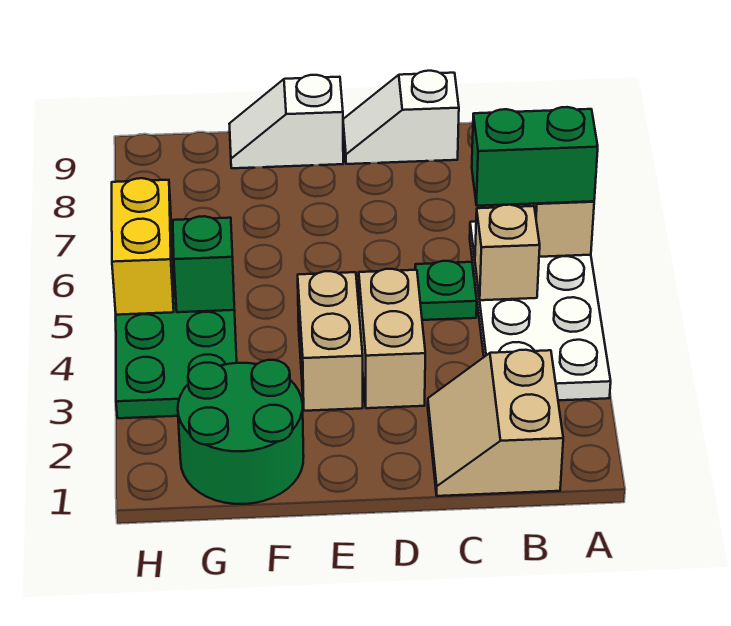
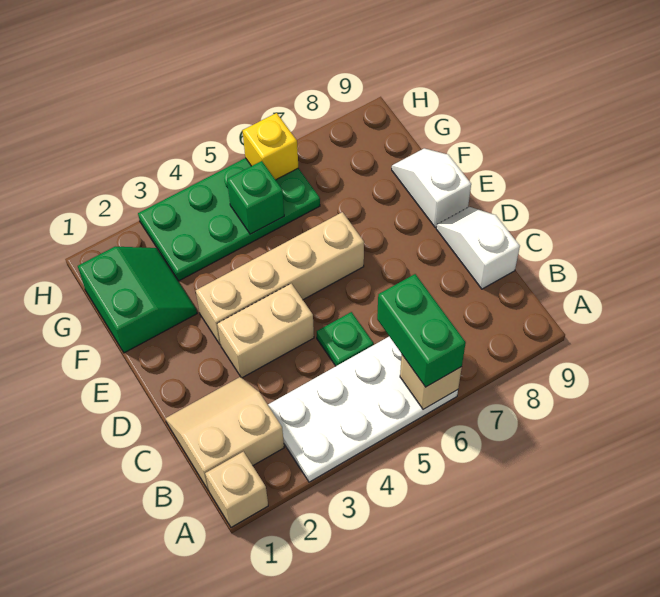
tan 1x1 brick [475,205,540,300] -> tan 1x1 brick moved to [205,452,268,527]
tan 1x2 brick [298,271,363,411] -> tan 1x4 brick [196,212,364,345]
green 2x2 round brick [178,360,304,504] -> green 2x2 slope [78,247,197,353]
yellow 1x2 brick [112,178,174,315] -> yellow 1x1 brick [242,113,298,180]

